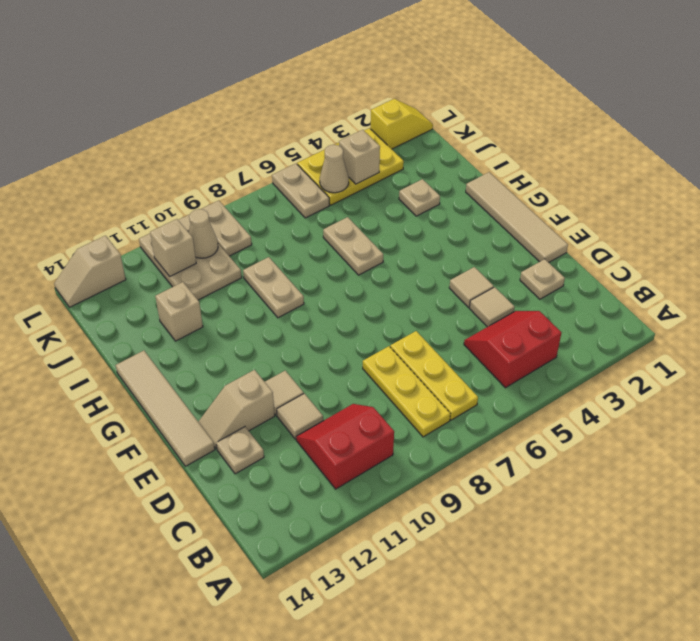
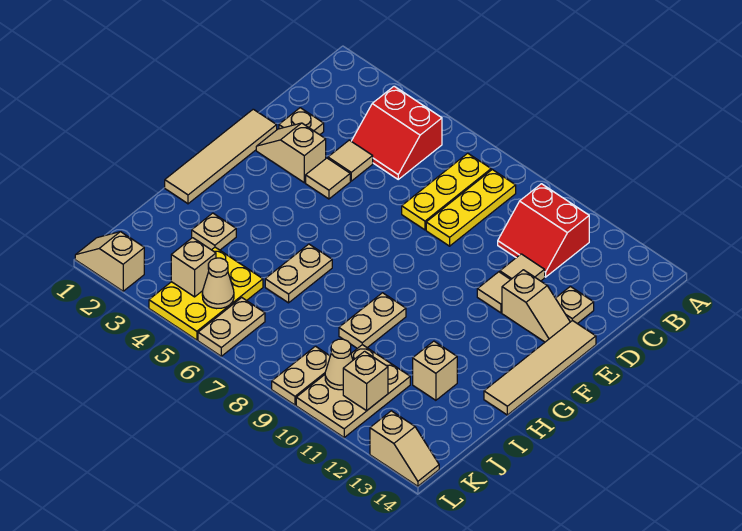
none -> tan 1x2 slope [256,123,326,183]
yellow 2x3 plate [297,128,404,205] -> yellow 2x3 plate turned to [149,247,263,340]
yellow 1x2 slope [371,99,433,149] -> tan 1x2 slope [75,232,144,291]

